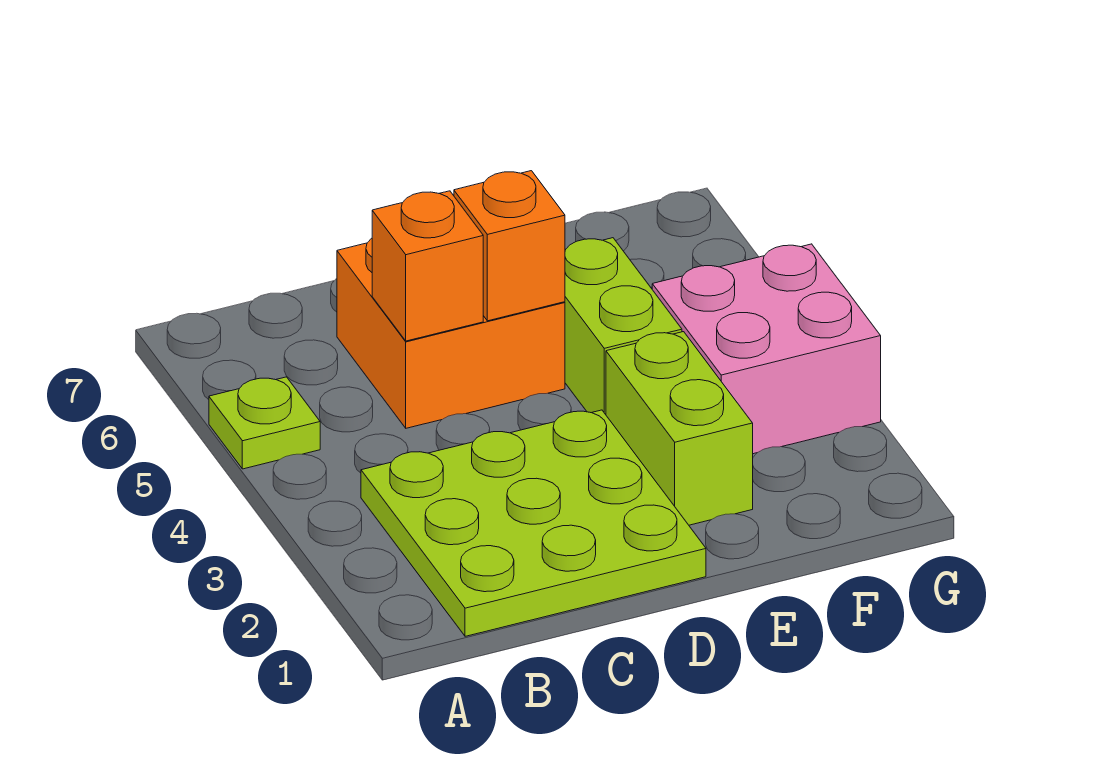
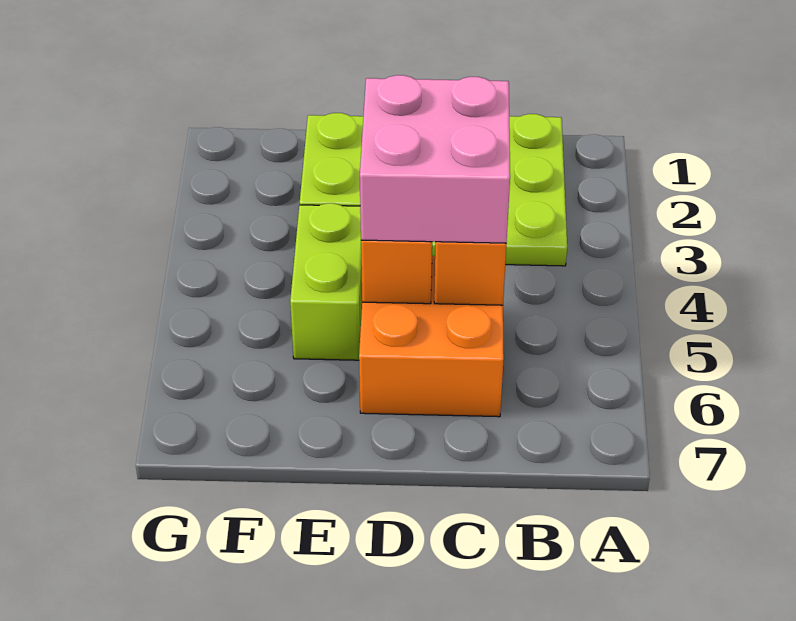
lime 1x1 plate [209,377,320,469] -> none
pink 2x2 brick [652,244,881,454] -> pink 2x2 brick moved to [360,75,510,243]

